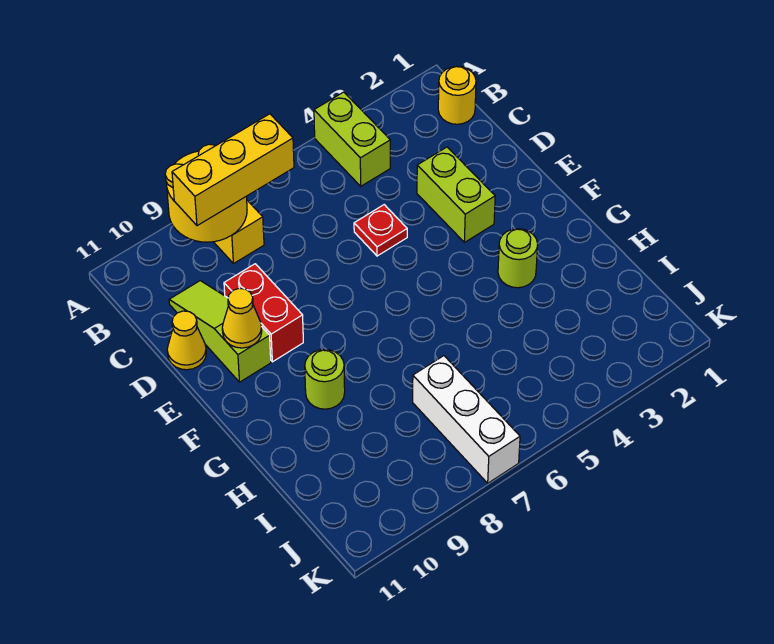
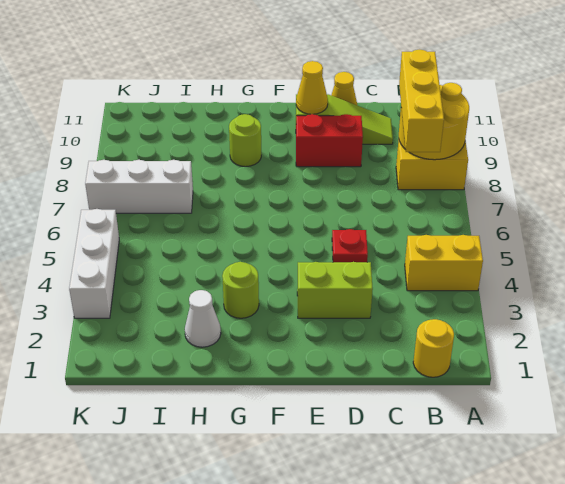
lime 1x2 brick [314,92,390,186] -> yellow 1x2 brick [405,235,483,291]
none -> white 1x1 cone [185,290,221,347]
none -> white 1x3 brick [69,209,119,318]

